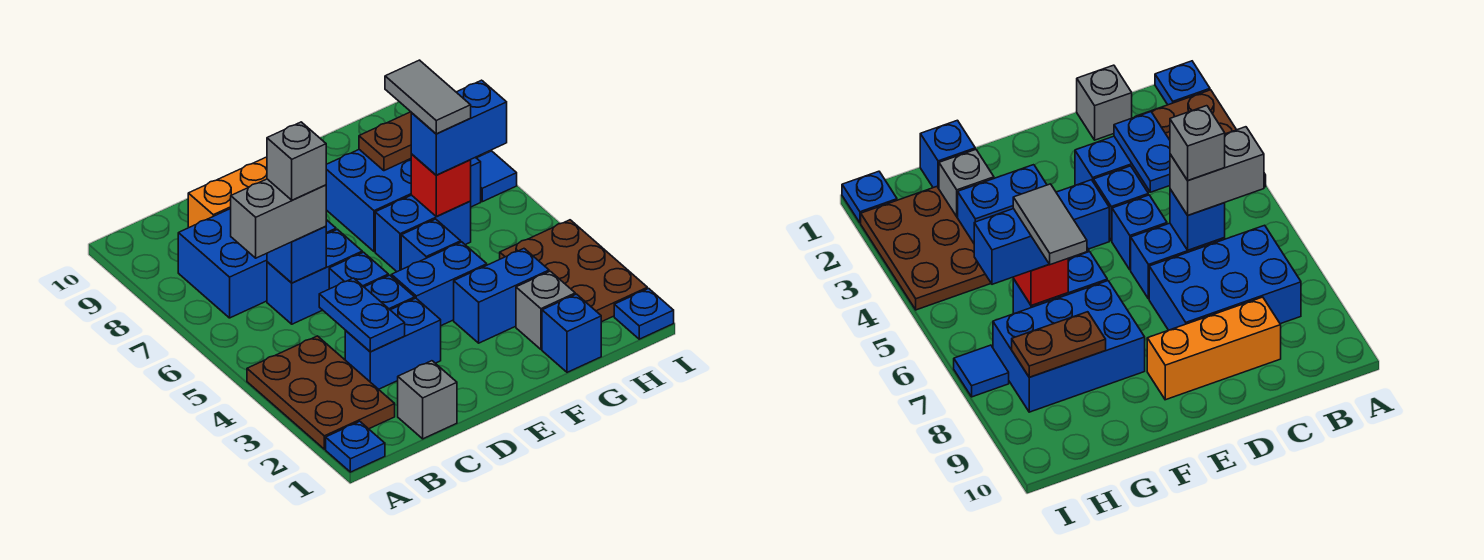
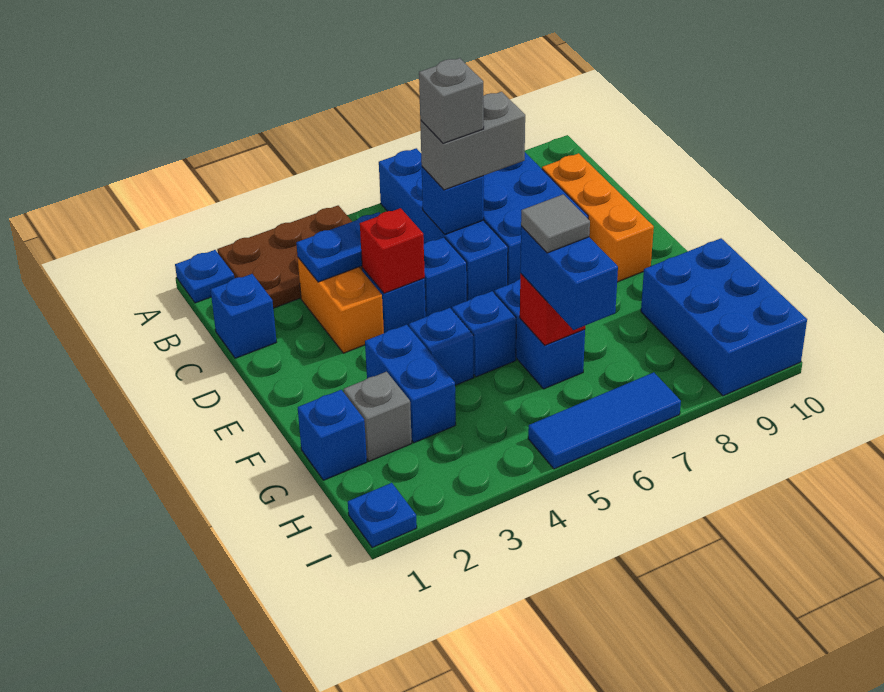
grey 1x2 brick [231,179,326,258] -> grey 1x2 brick turned to [420,92,525,190]
grey 1x1 brick [398,361,457,439] -> blue 1x1 brick [211,274,277,358]
blue 1x2 brick [345,298,441,389] -> orange 1x2 brick [298,258,384,353]
blue 1x2 brick [267,229,362,324] -> blue 1x4 brick [379,148,508,301]
none -> red 1x1 brick [360,208,425,293]
blue 1x2 brick [391,242,487,326] -> blue 1x1 brick [409,308,474,385]
blue 2x3 brick [326,150,481,251] -> blue 2x3 brick moved to [641,238,807,396]
grey 1x2 tile [385,60,471,134] -> grey 1x1 tile [521,194,590,253]
brown 1x2 plate [359,112,412,171] -> none
brown 2x3 plate [500,220,647,322] -> none
blue 1x1 tile [477,151,517,202] -> blue 1x3 tile [528,372,681,469]

